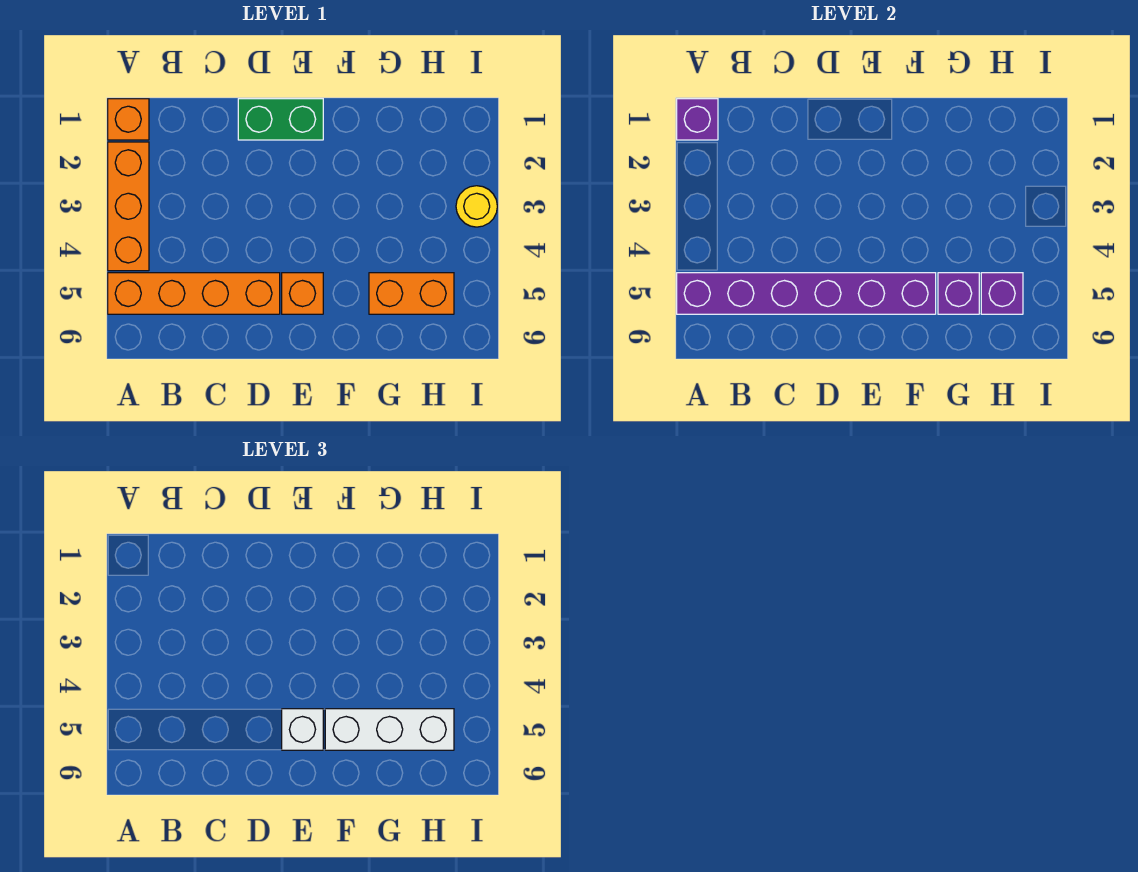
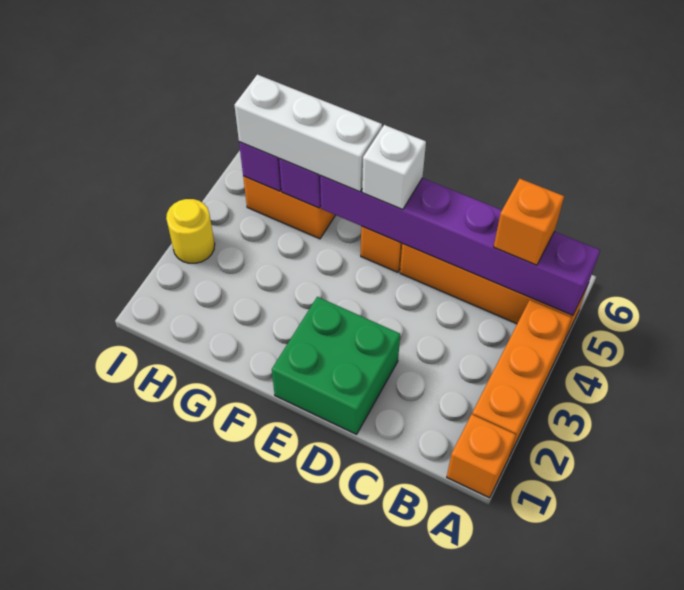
purple 1x1 brick [677,99,718,140] -> none
none -> orange 1x1 brick [494,179,564,265]
green 1x2 brick [238,99,323,140] -> green 2x2 brick [272,297,400,434]

